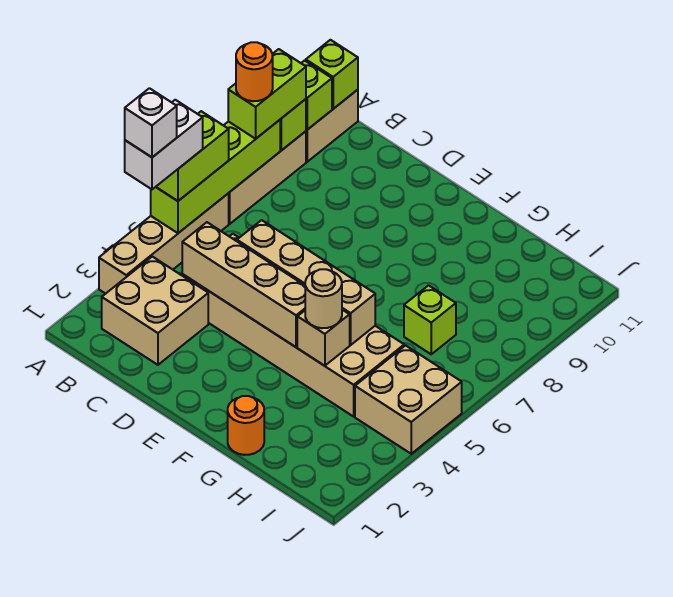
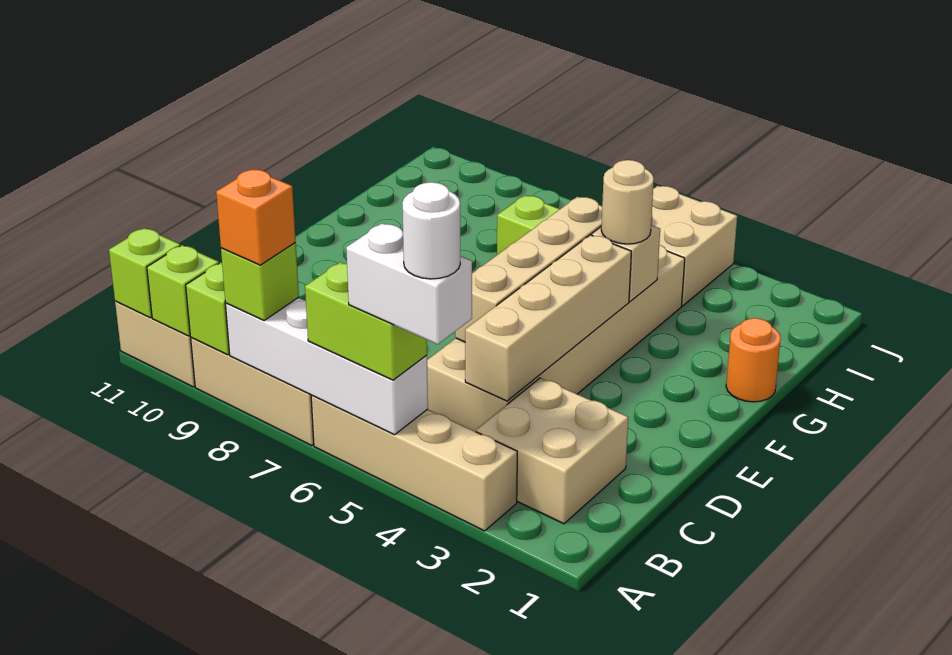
white 1x1 brick [125,88,177,157] -> white 1x1 round brick [402,182,460,279]
lime 1x4 brick [151,120,280,233] -> white 1x4 brick [226,297,428,435]
lime 1x2 brick [228,49,306,139] -> lime 1x1 brick [221,243,299,320]
orange 1x1 round brick [236,42,273,101] -> orange 1x1 brick [216,169,296,265]

